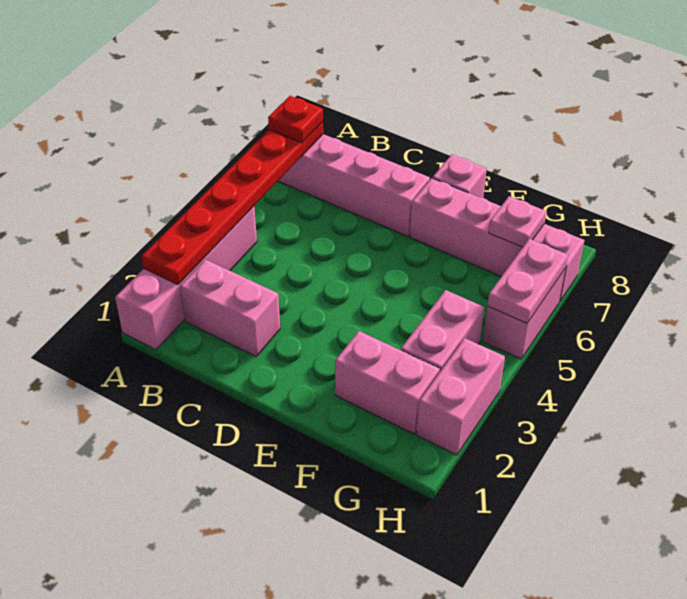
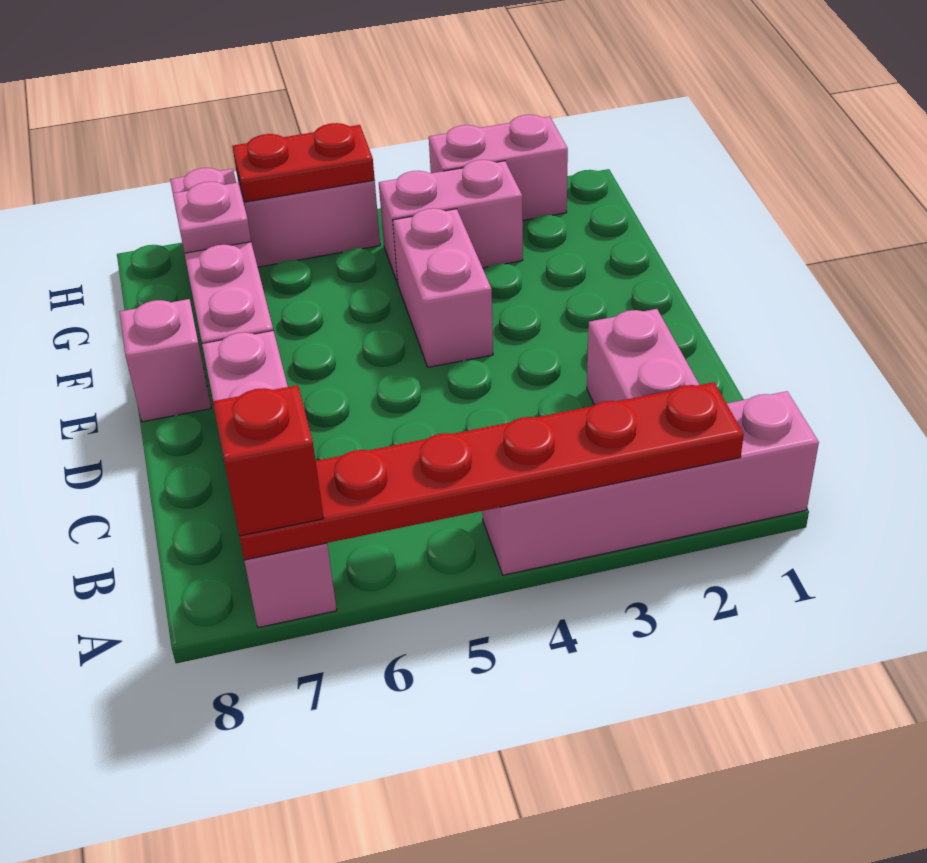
red 1x1 plate [268,96,323,143] -> red 1x1 brick [213,385,324,536]
pink 1x2 brick [335,331,440,434] -> pink 1x2 brick moved to [393,208,493,367]
pink 1x2 plate [487,239,568,323] -> red 1x2 plate [232,123,375,202]

